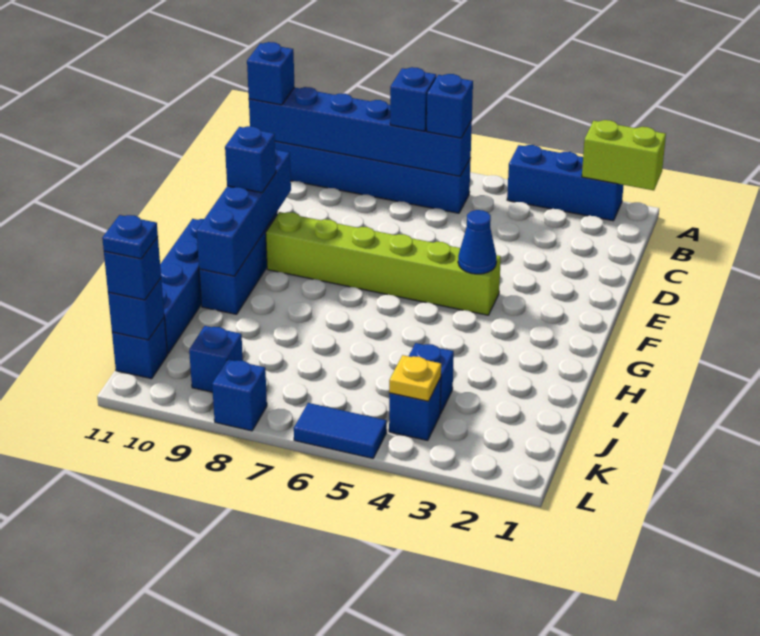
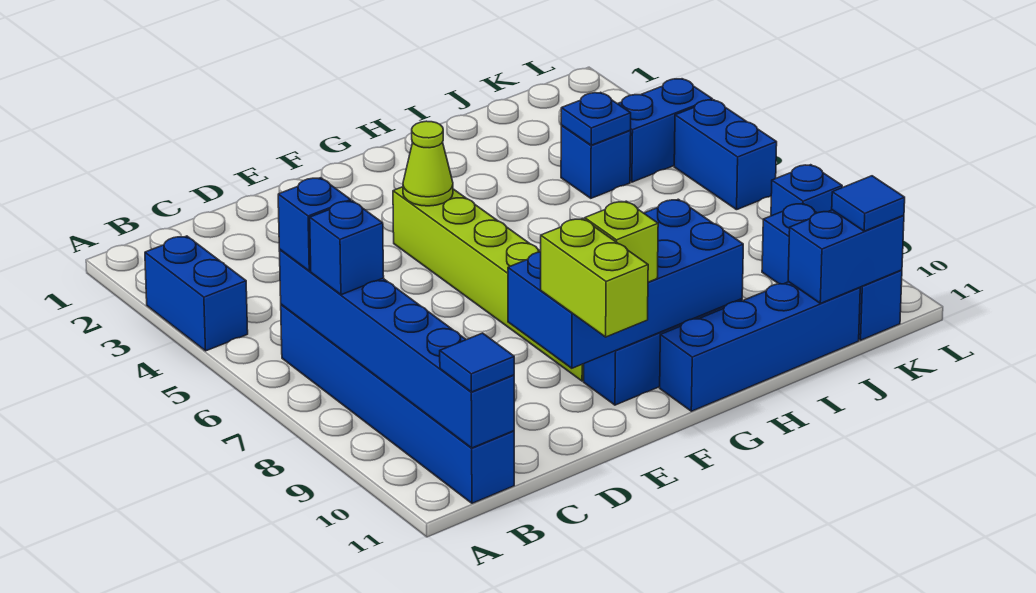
lime 1x2 brick [582,120,666,190] -> lime 1x2 brick moved to [541,219,648,337]
blue 1x3 brick [507,145,624,221] -> blue 1x2 brick [145,236,248,351]
blue 1x1 brick [247,42,295,105] -> blue 1x1 tile [440,333,514,392]
blue 1x4 brick [196,149,291,276] -> blue 2x4 brick [508,199,743,368]
blue 1x1 cone [458,210,497,274] -> lime 1x1 cone [403,121,453,206]
blue 1x1 brick [225,126,276,193] -> lime 1x1 brick [585,201,658,282]
blue 1x1 brick [389,377,441,441] -> blue 1x2 brick [618,79,712,182]
yellow 1x1 plate [389,355,441,401] -> none
blue 1x1 brick [108,278,164,340] -> blue 1x2 brick [788,210,904,303]
blue 1x1 brick [104,237,161,300] -> blue 1x1 tile [832,176,905,231]
blue 1x1 plate [102,215,158,259] -> blue 1x1 plate moved to [561,92,631,145]
blue 1x2 tile [294,403,387,458] -> blue 1x2 brick [674,100,777,210]

